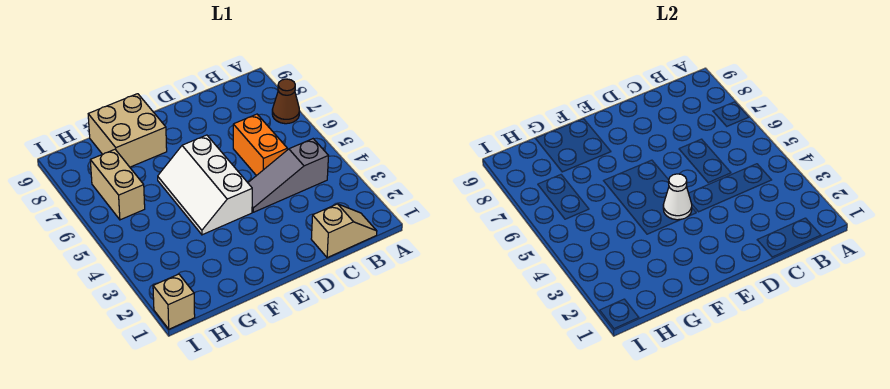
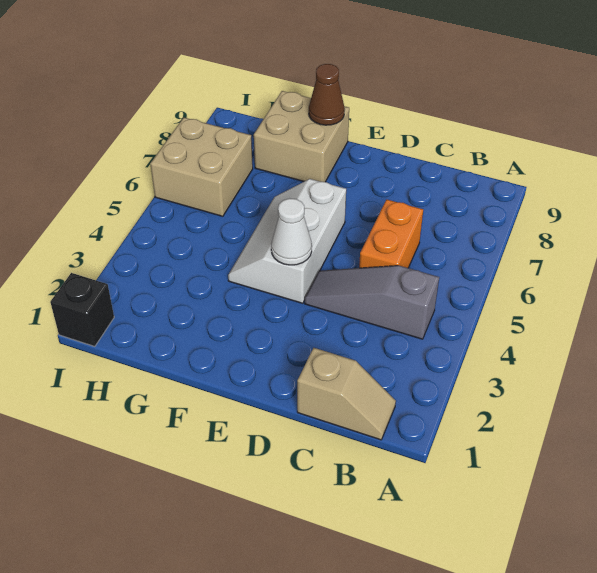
brown 1x1 cone [272,79,300,124] -> brown 1x1 cone moved to [309,64,345,125]
tan 1x2 brick [90,149,145,220] -> tan 2x2 brick [150,118,253,216]
tan 1x1 brick [153,274,195,329] -> black 1x1 brick [50,273,114,347]

